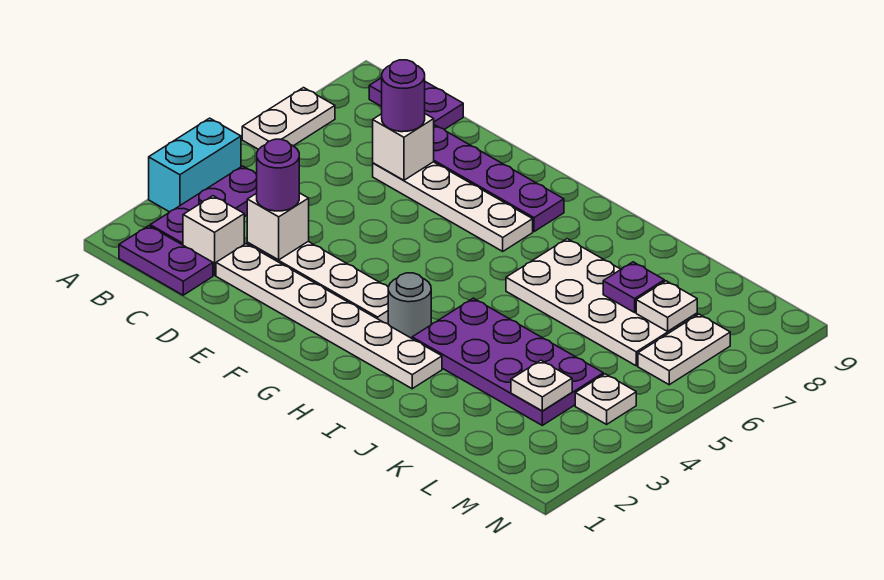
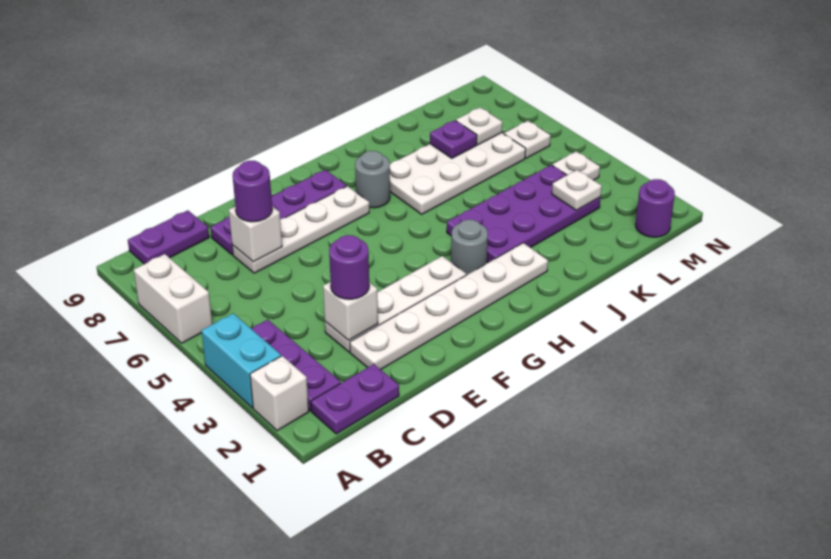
white 1x2 plate [242,88,335,149] -> white 1x2 brick [134,254,212,343]
white 1x1 brick [183,196,244,275] -> white 1x1 brick moved to [250,356,309,431]
none -> grey 1x1 round brick [355,151,390,208]
none -> purple 1x1 round brick [636,179,675,237]
white 1x2 plate [638,314,730,385] -> white 1x1 plate [504,121,551,158]

